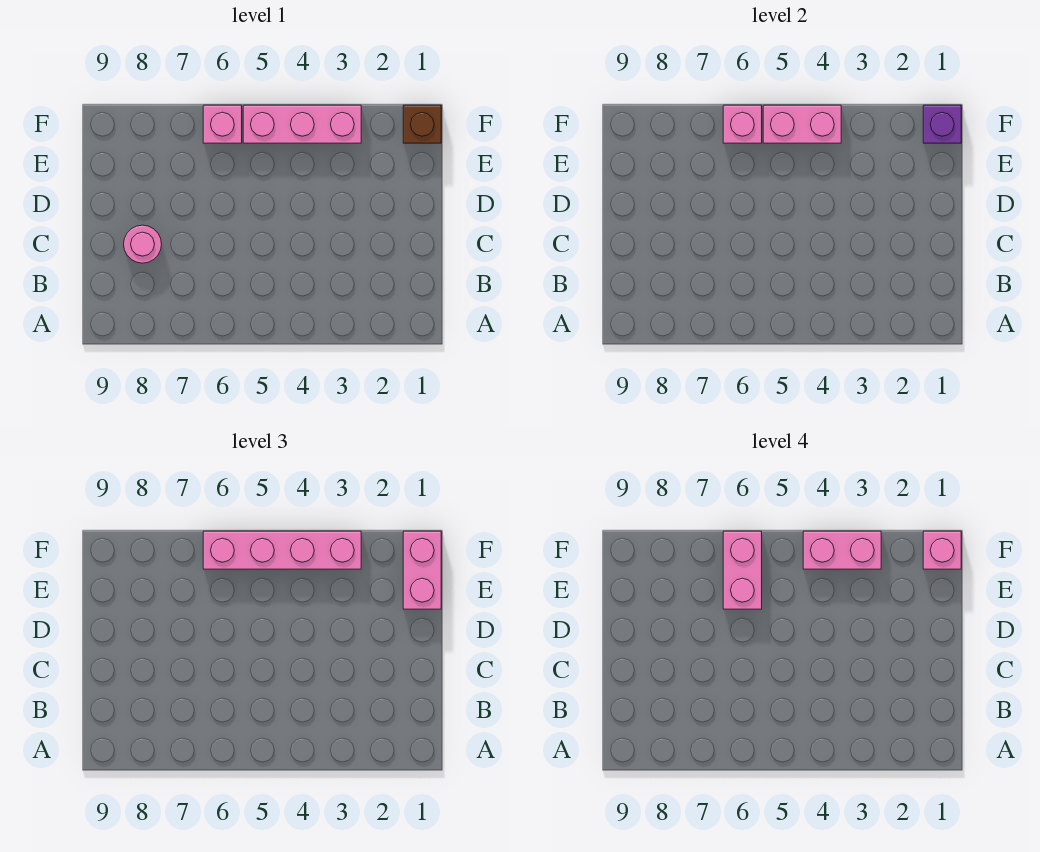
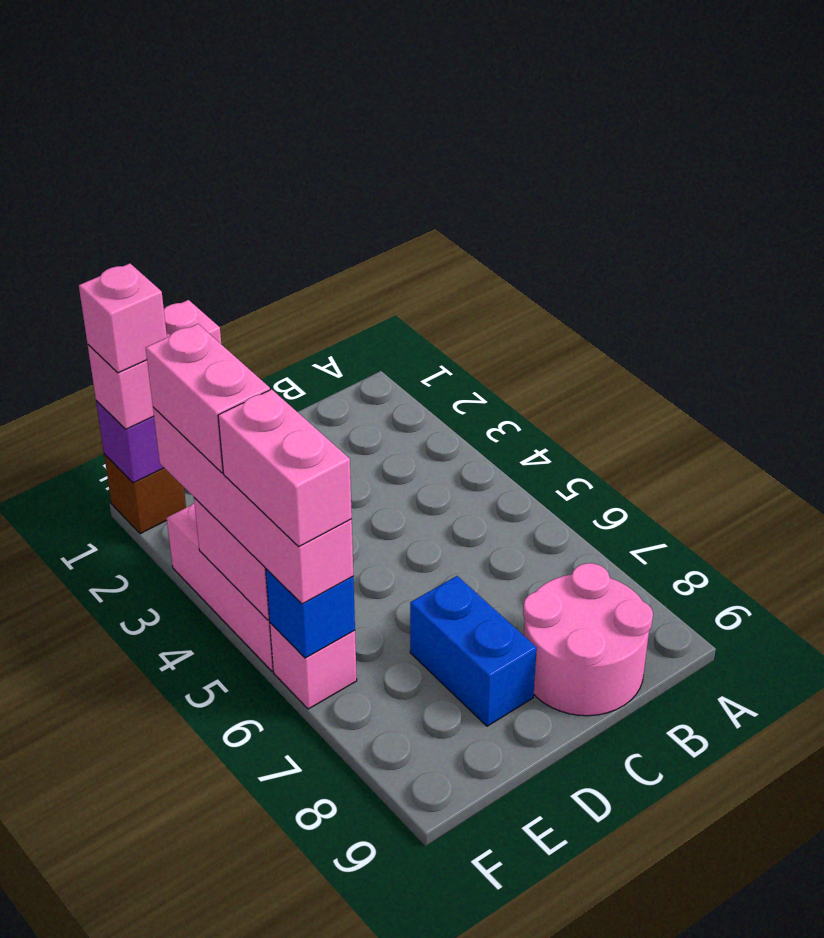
pink 1x1 round brick [124,225,162,263] -> pink 2x2 round brick [523,563,653,716]
none -> blue 1x2 brick [410,576,537,726]
pink 1x2 brick [723,531,762,609] -> pink 1x2 brick turned to [218,389,352,547]
pink 1x1 brick [723,105,762,143] -> blue 1x1 brick [266,569,355,658]

